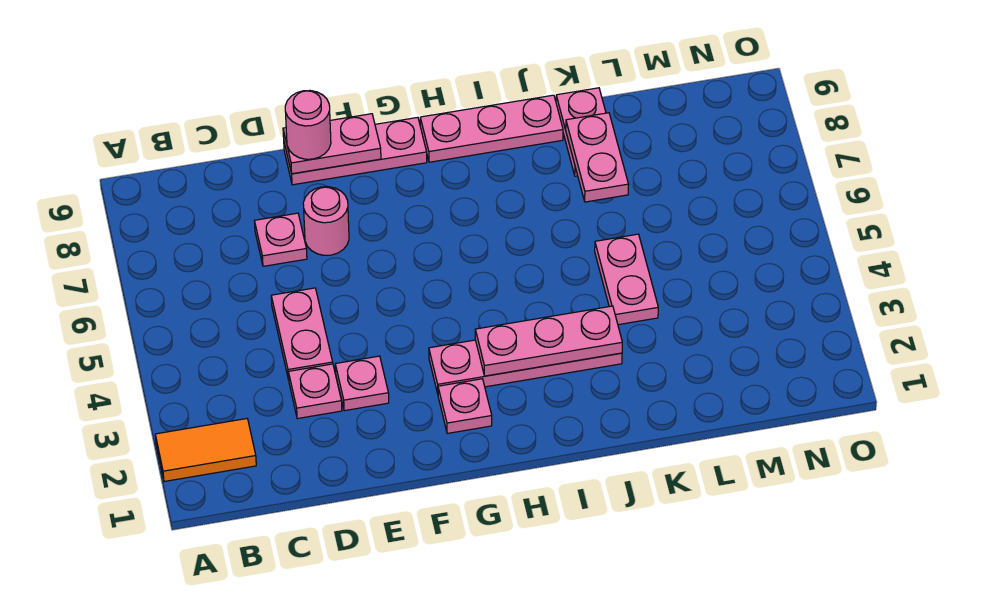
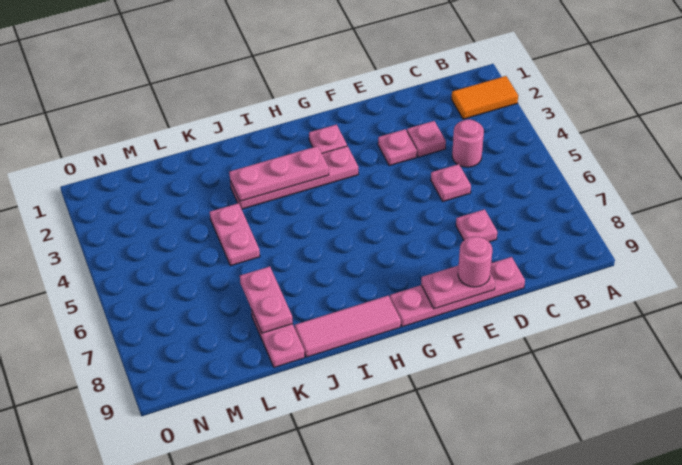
pink 1x2 plate [271,288,333,380] -> pink 1x1 plate [431,164,471,201]
pink 1x1 round brick [303,187,349,255] -> pink 1x1 round brick moved to [452,120,484,167]
pink 1x3 plate [284,117,427,185] -> pink 1x4 plate [390,257,525,327]
pink 1x3 plate [420,95,563,162] -> pink 1x3 tile [295,296,401,357]

